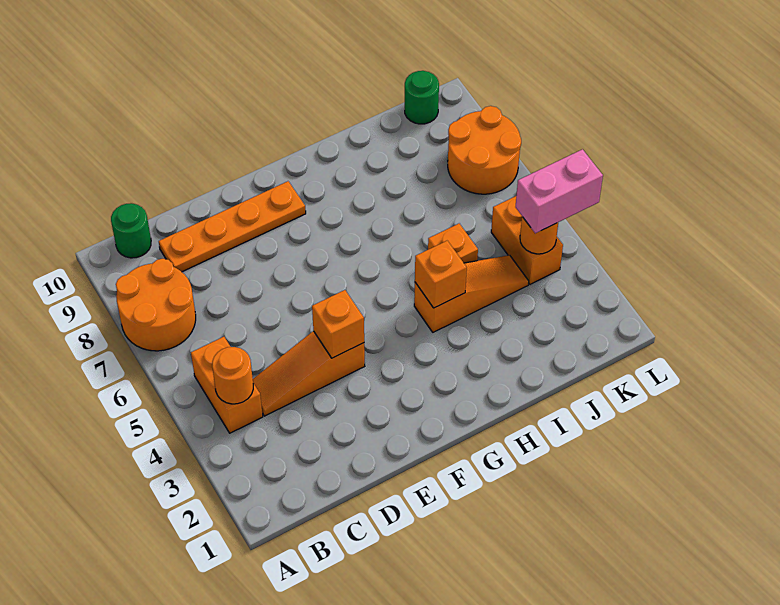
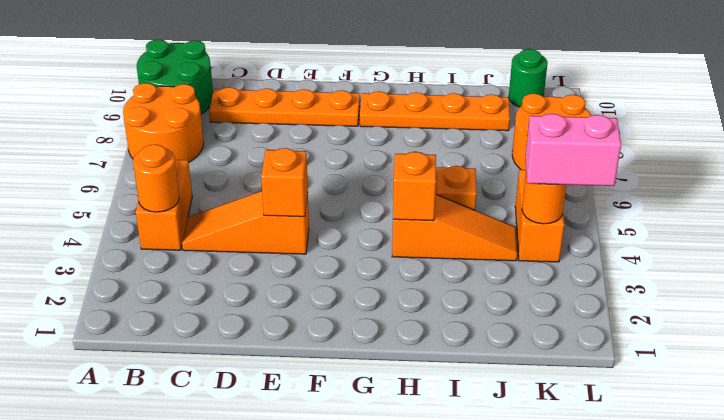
green 1x1 round brick [111,203,151,258] -> green 2x2 round brick [137,40,213,114]
none -> orange 1x4 plate [360,91,510,131]

